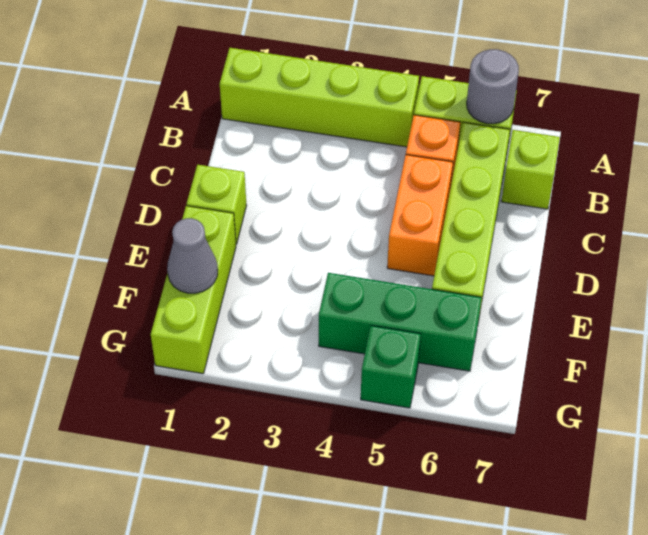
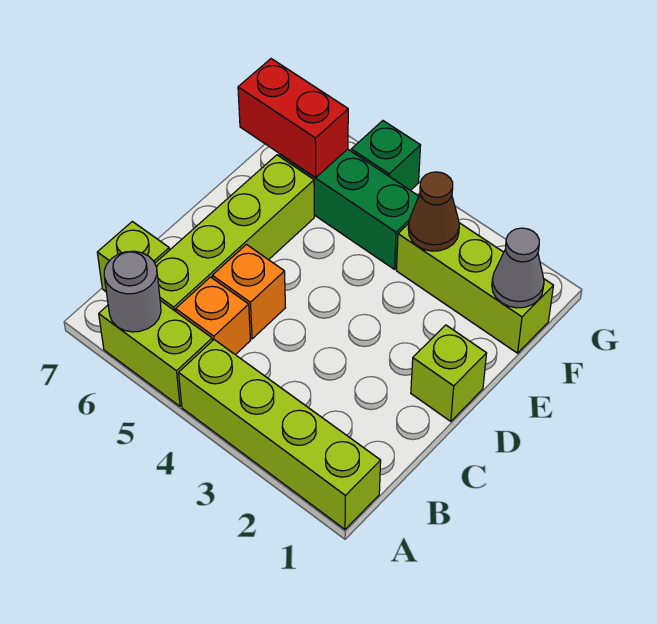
orange 1x2 brick [387,155,453,276] -> orange 1x1 brick [212,245,285,339]
lime 1x3 brick [151,206,236,374] -> lime 1x3 brick turned to [396,223,553,353]
none -> brown 1x1 cone [408,172,459,251]
none -> red 1x2 brick [238,59,348,178]

